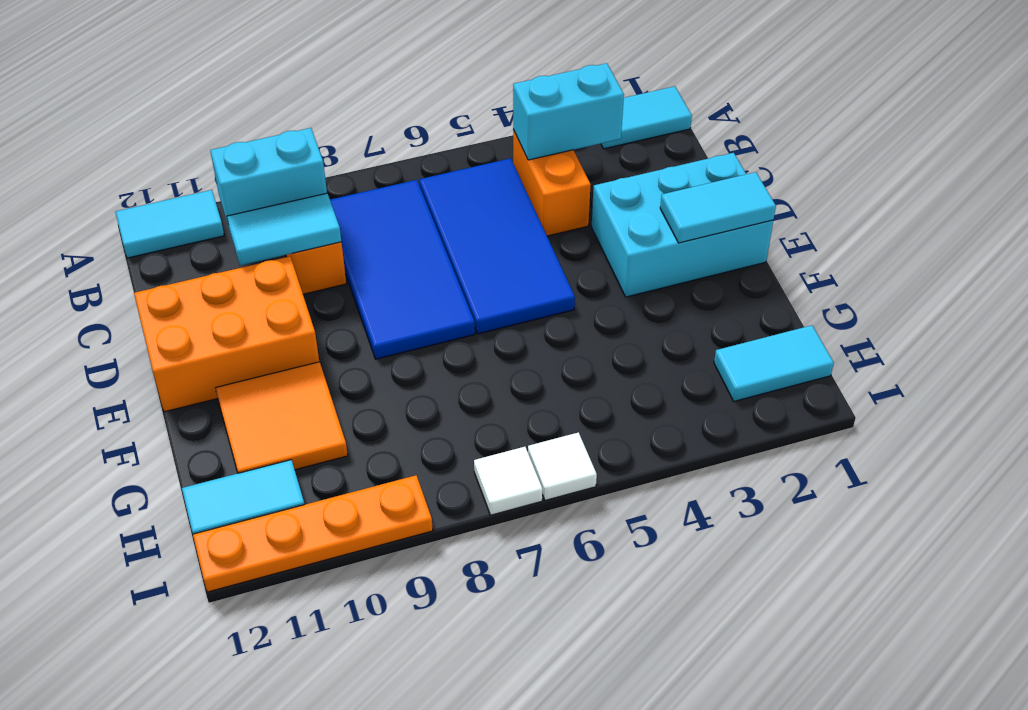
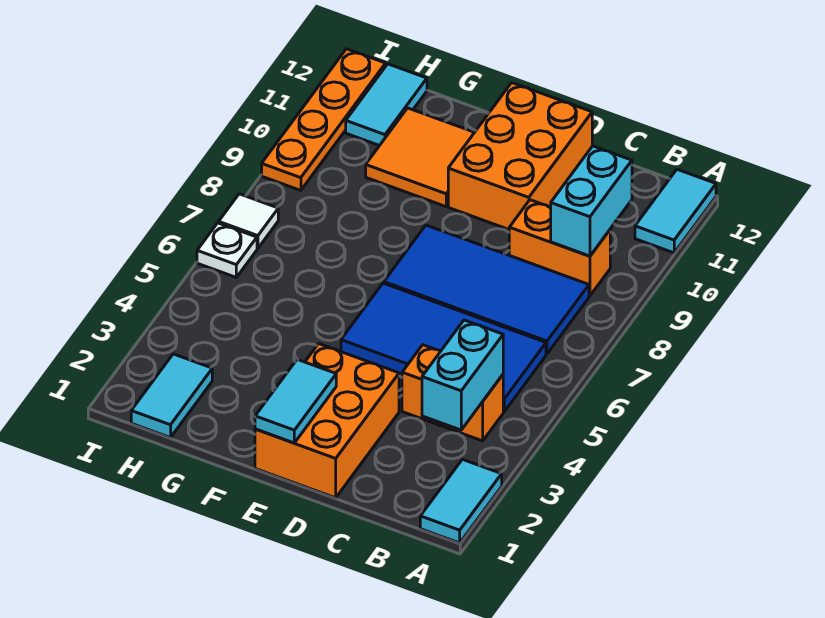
cyan 1x2 tile [227,193,341,265] -> none
cyan 2x3 brick [592,153,773,297] -> orange 2x3 brick [255,344,399,498]
white 1x1 tile [528,432,597,500] -> white 1x1 plate [197,223,257,277]

